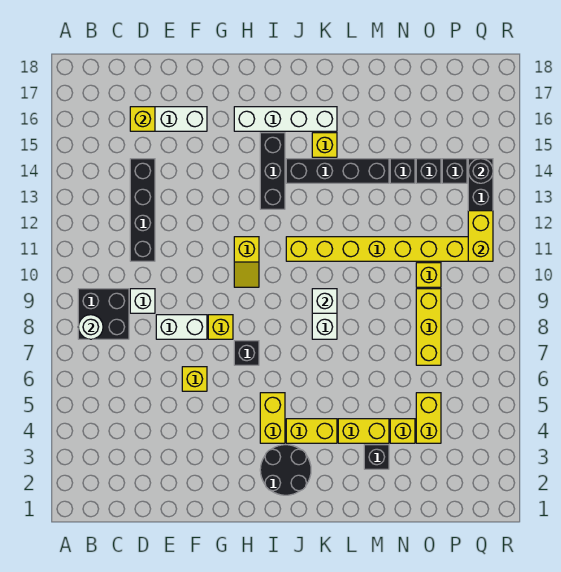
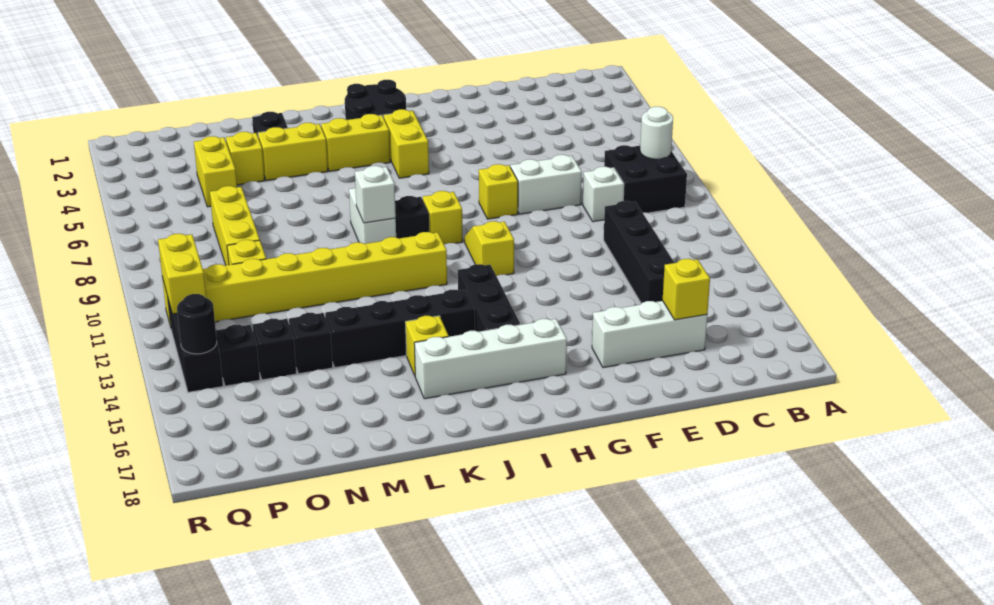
yellow 1x1 brick [182,367,207,391] -> yellow 1x1 brick moved to [423,191,463,244]
black 1x1 brick [234,341,259,365] -> black 1x1 brick moved to [395,196,429,238]

